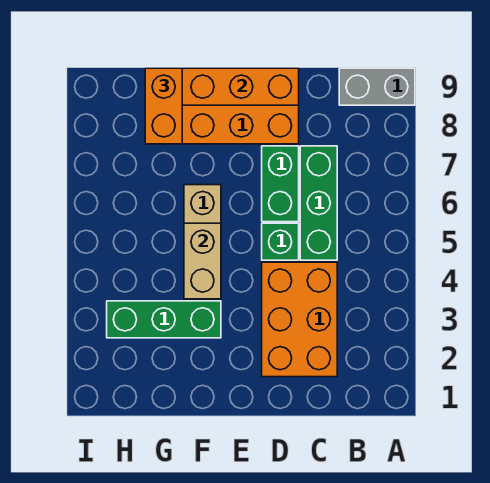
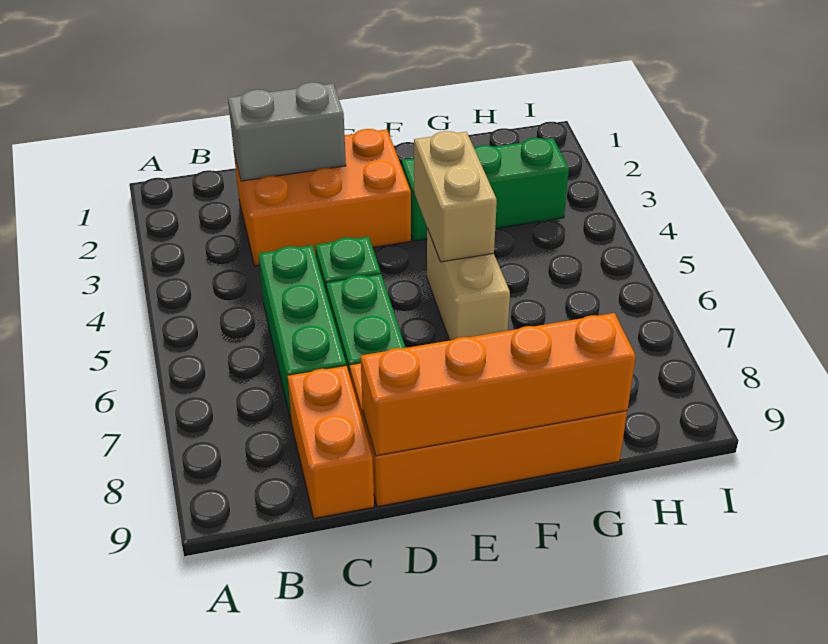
grey 1x2 brick [339,68,415,105] -> grey 1x2 brick moved to [228,82,346,181]
orange 2x3 brick [262,262,337,377] -> orange 2x3 brick turned to [234,129,411,266]
orange 1x2 brick [145,68,182,144] -> orange 1x2 brick moved to [287,366,374,518]

